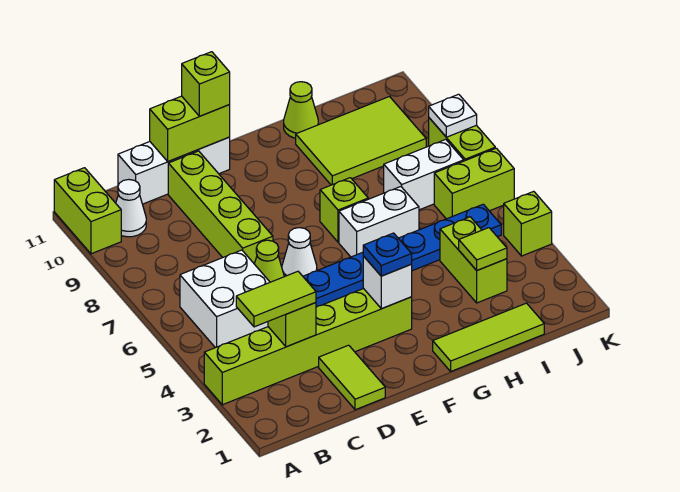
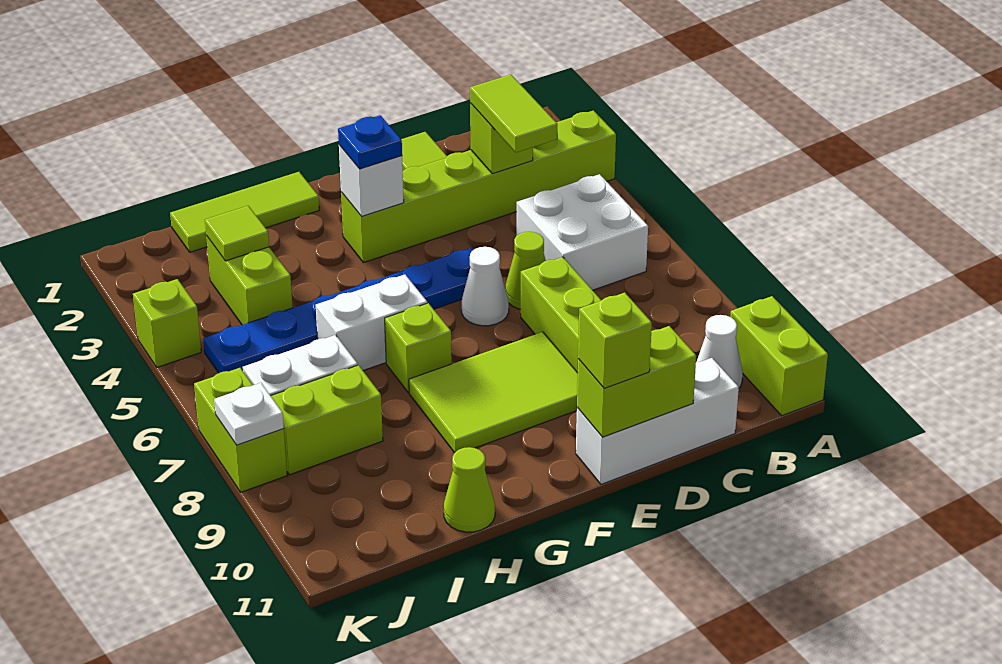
lime 1x2 tile [236,271,316,327] -> lime 1x2 tile turned to [470,75,557,152]
lime 2x3 tile [296,97,426,185] -> lime 2x3 tile moved to [409,332,578,453]
lime 1x2 brick [434,148,514,219] -> lime 1x2 brick moved to [271,365,383,475]

